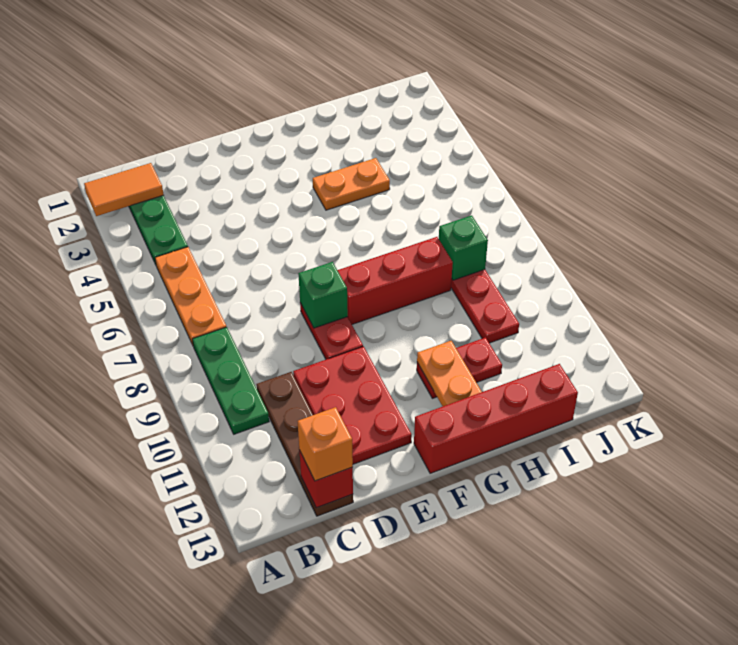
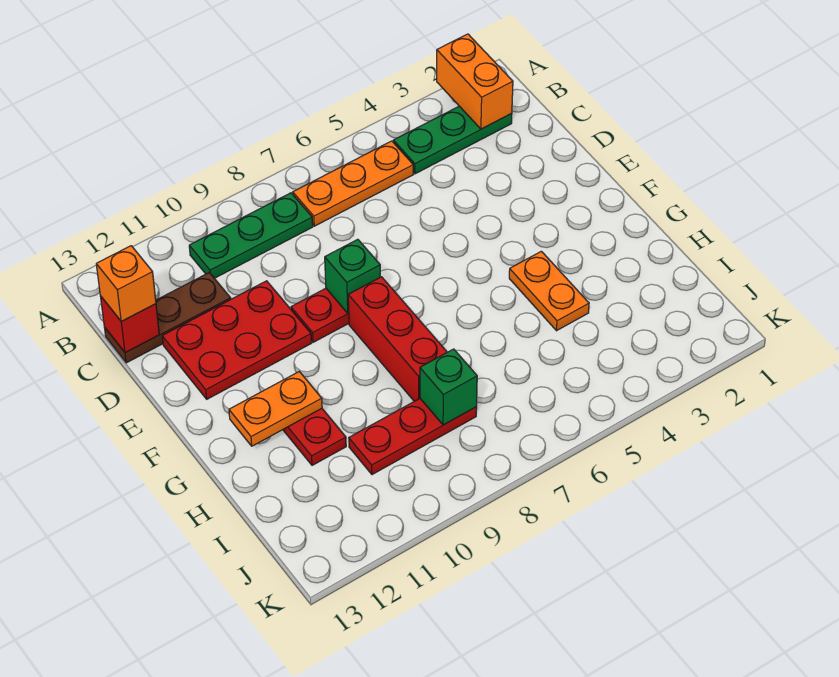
orange 1x2 tile [84,163,164,216] -> orange 1x2 brick [437,34,513,129]
brown 1x4 plate [257,372,353,516] -> brown 1x3 plate [104,273,231,363]
red 1x4 brick [414,364,578,473] -> none

